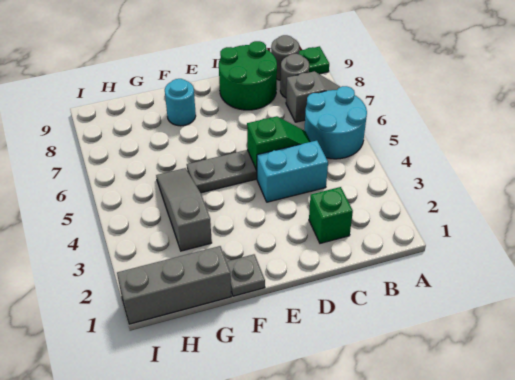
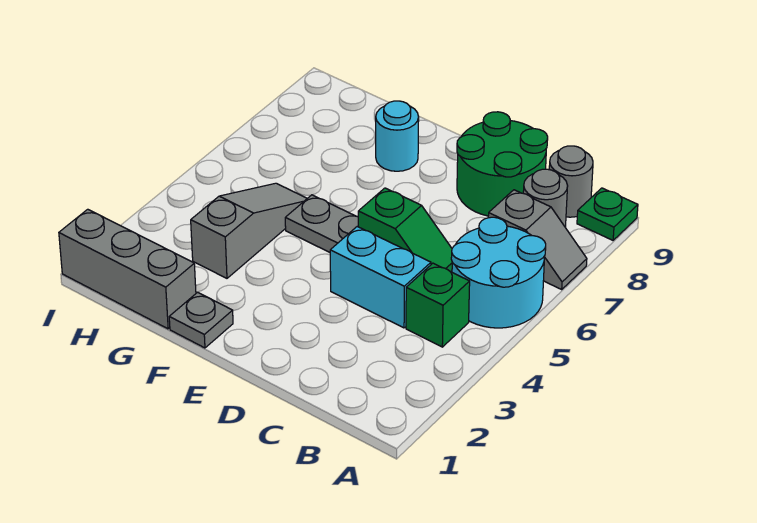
green 1x1 brick [309,187,353,243] -> green 1x1 brick moved to [406,263,470,347]

